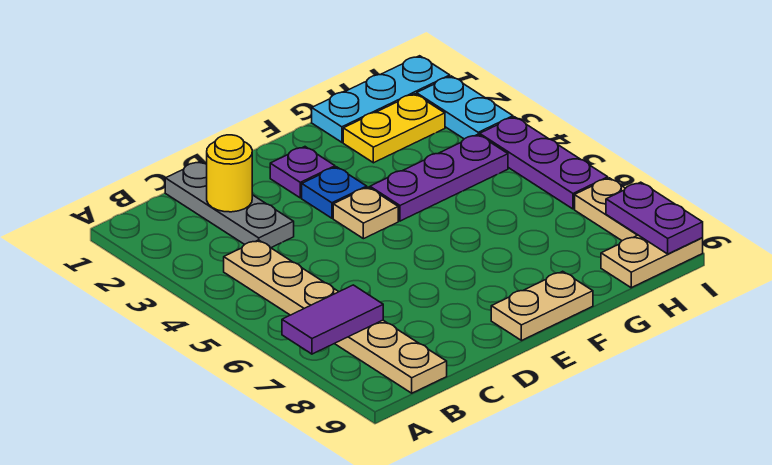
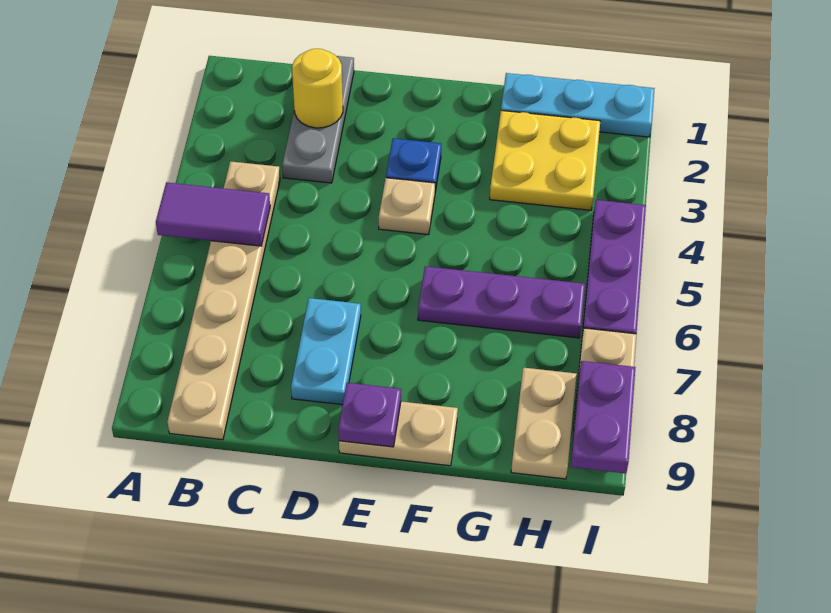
purple 1x2 tile [282,285,383,354] -> purple 1x2 tile moved to [156,182,270,246]
purple 1x1 plate [270,147,335,198] -> purple 1x1 plate moved to [338,383,401,447]
purple 1x3 plate [370,135,508,221] -> purple 1x3 plate moved to [418,266,585,338]
yellow 1x2 plate [343,94,445,163] -> yellow 2x2 plate [490,110,600,210]
tan 1x2 plate [601,235,703,288] -> tan 1x2 plate turned to [511,368,577,479]
cyan 1x2 plate [417,76,513,139] -> cyan 1x2 plate moved to [291,298,361,405]

